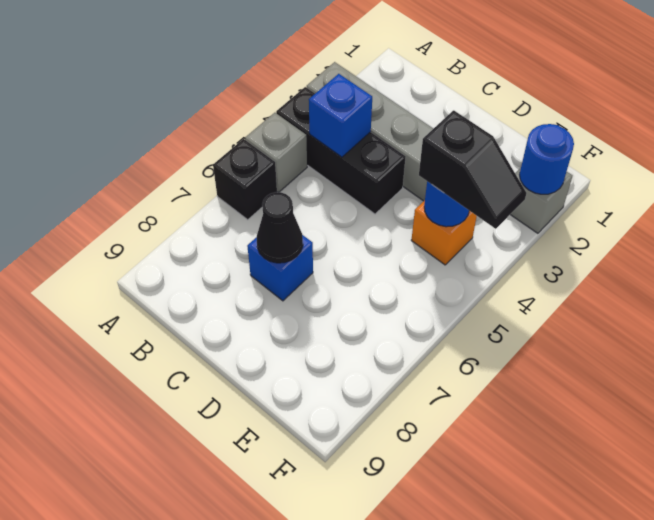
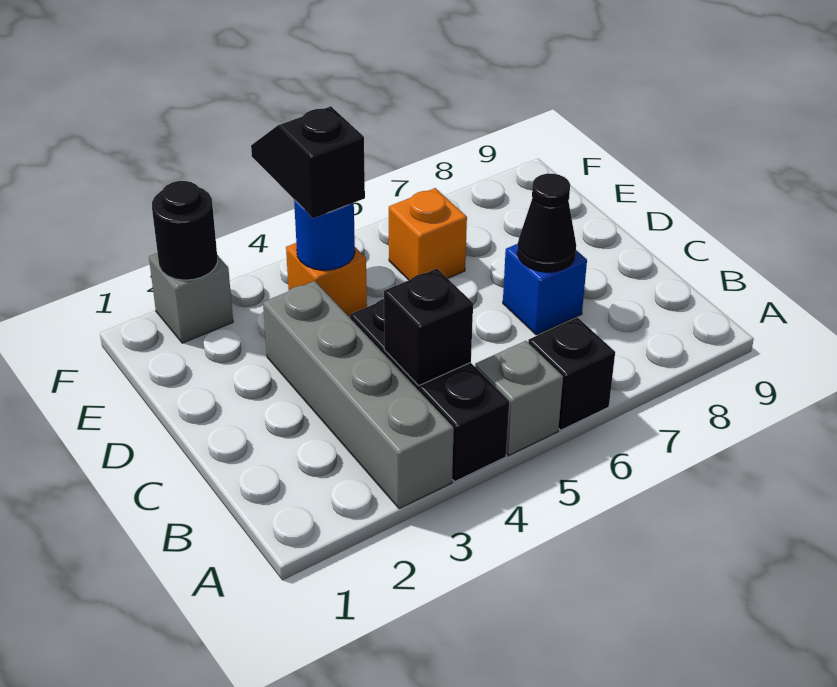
blue 1x1 brick [309,74,372,157] -> black 1x1 brick [384,269,473,385]
none -> orange 1x1 brick [389,188,467,280]
blue 1x1 round brick [519,124,574,194] -> black 1x1 round brick [152,181,218,280]

